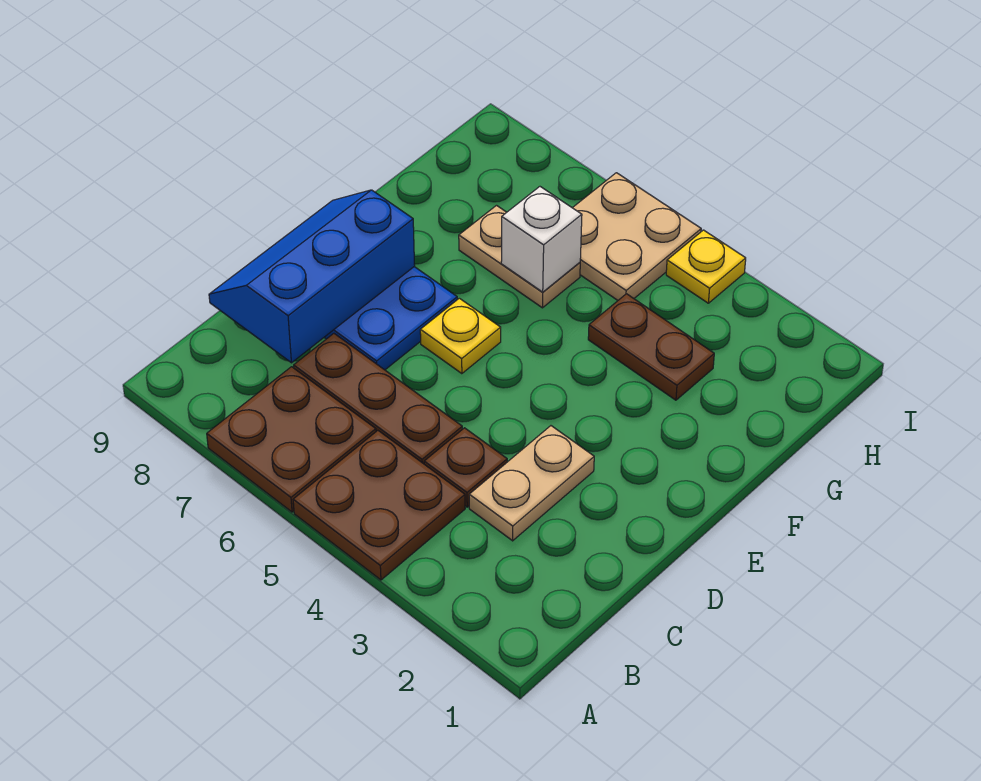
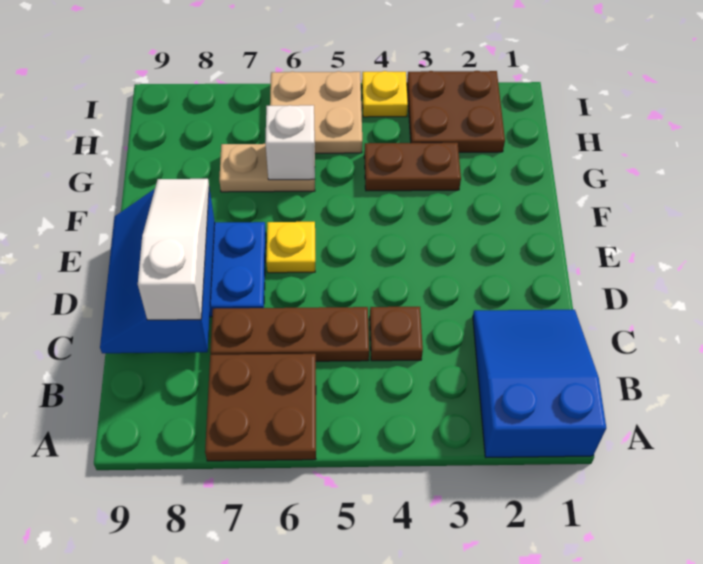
none -> blue 2x3 slope [473,310,606,457]
brown 2x2 plate [293,431,465,580] -> brown 2x2 plate moved to [407,71,505,152]
tan 1x2 plate [469,426,594,541] -> none
none -> white 1x3 slope [138,179,209,320]

